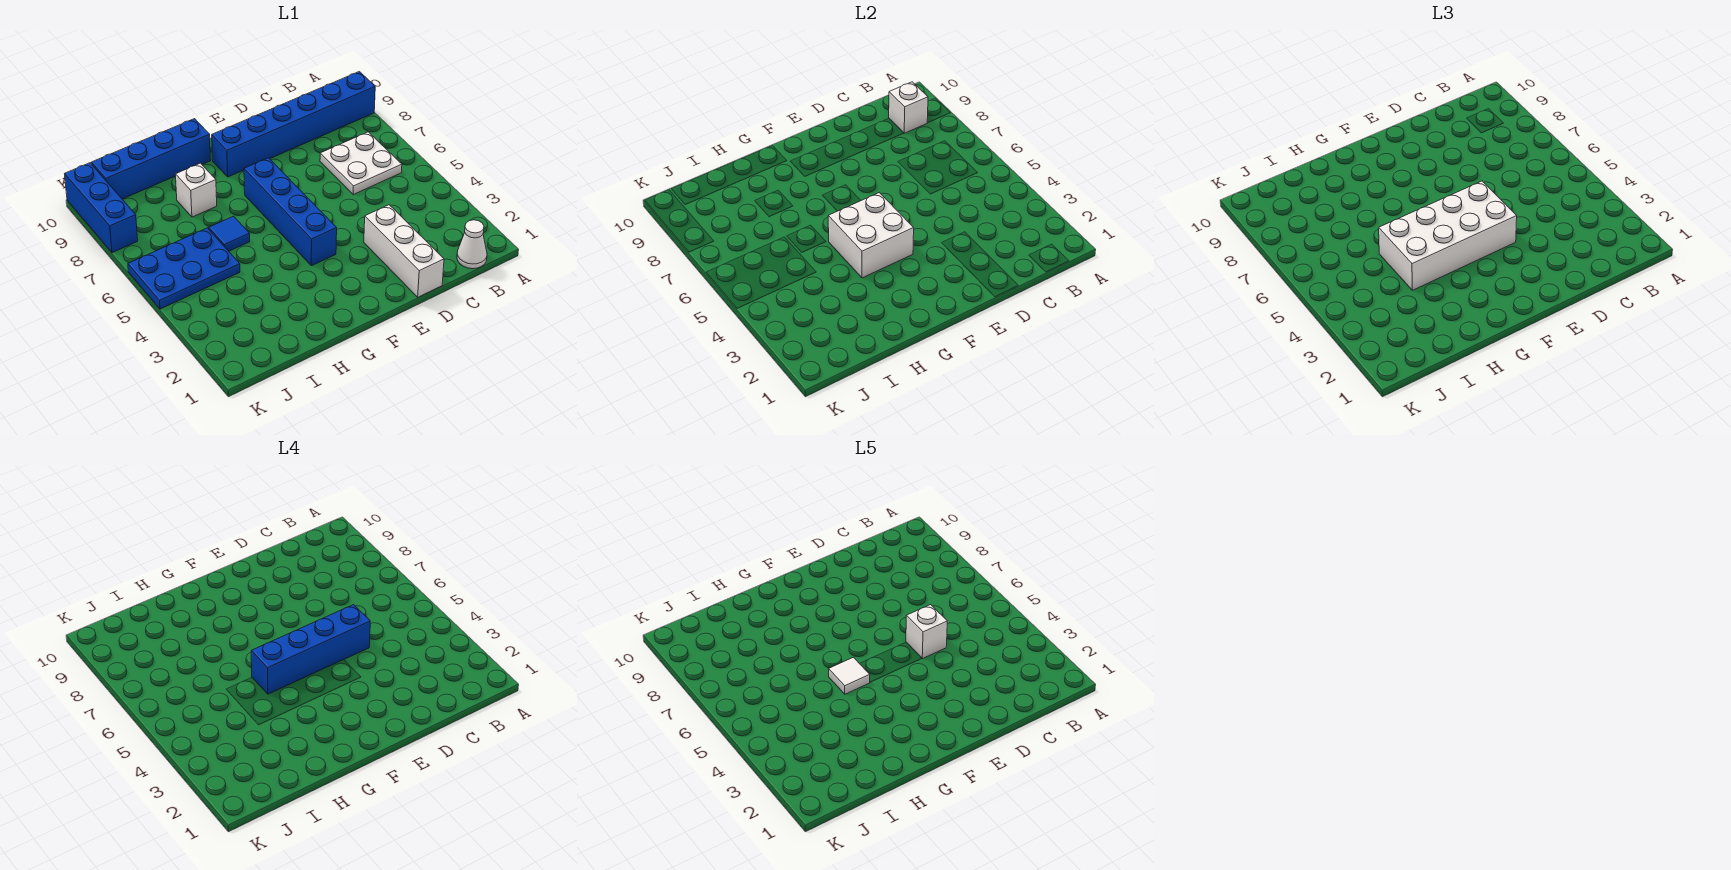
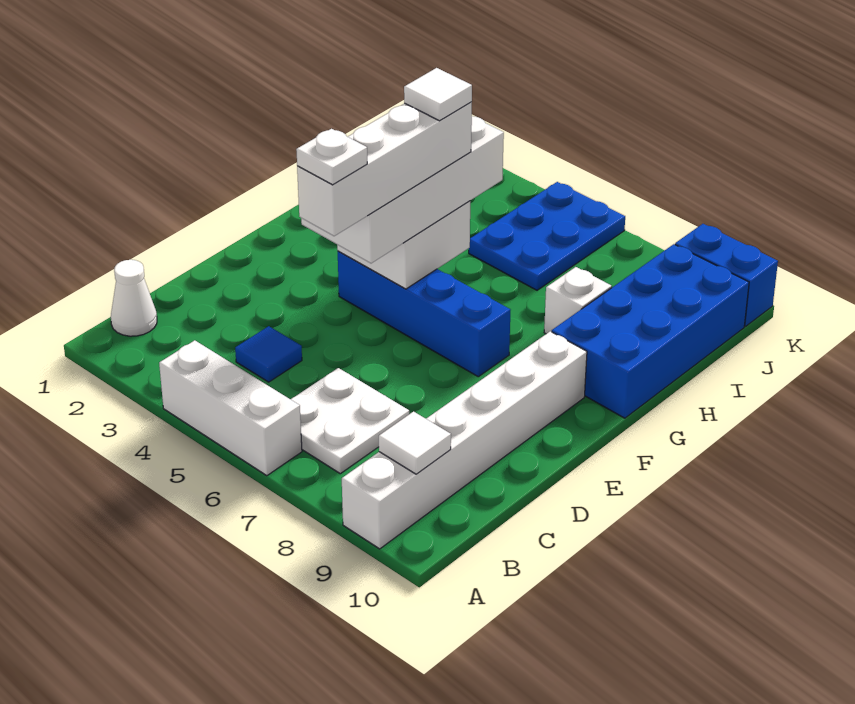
blue 1x6 brick [212,72,375,177] -> white 1x6 brick [342,331,587,549]
white 1x1 brick [889,82,928,133] -> white 1x1 tile [379,412,451,474]
white 1x3 brick [364,205,444,297] -> white 1x3 brick moved to [159,340,302,476]
blue 1x4 brick [251,605,370,694] -> white 1x4 brick [297,102,472,236]
white 1x1 brick [906,605,947,659] -> white 1x1 plate [296,129,367,185]
blue 1x4 brick [91,119,211,199] -> blue 2x4 brick [552,244,749,418]
blue 1x1 tile [209,216,250,251] -> blue 1x1 tile moved to [235,326,302,382]
blue 1x3 brick [65,163,138,253] -> blue 1x2 brick [675,224,778,326]

